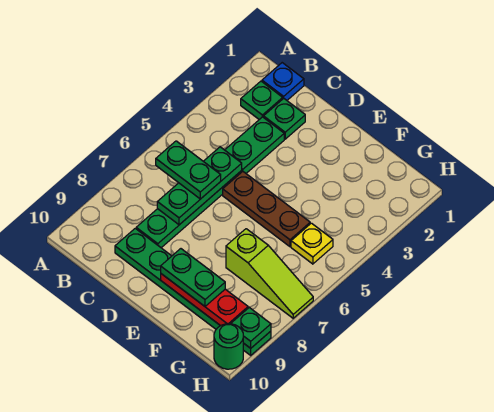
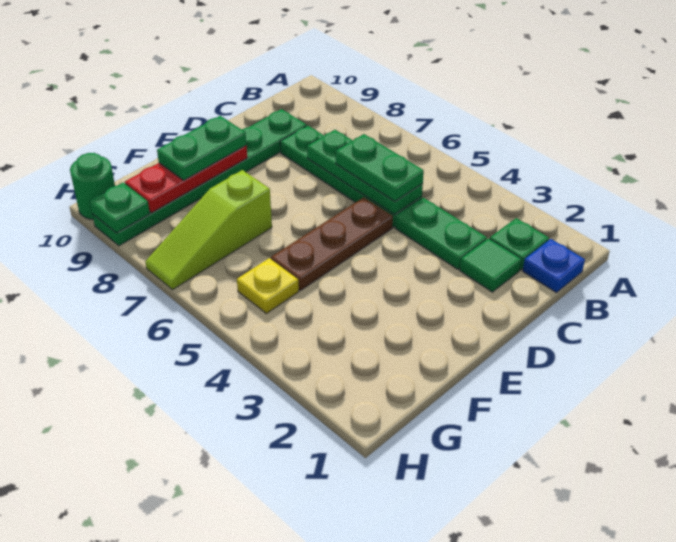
green 1x2 plate [156,141,221,199] -> green 1x2 plate turned to [336,134,424,201]
green 1x1 plate [264,98,305,139] -> green 1x1 tile [460,238,521,292]

